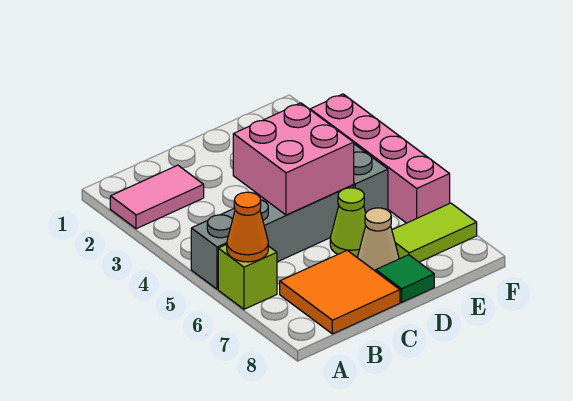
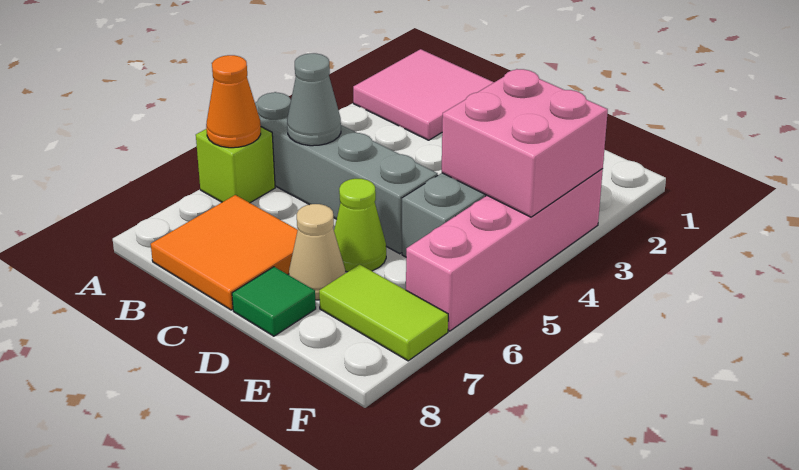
pink 1x2 tile [110,165,204,229] -> pink 2x2 tile [353,49,494,140]
none -> grey 1x1 cone [287,53,341,146]
pink 2x2 brick [233,103,354,215] -> pink 2x2 brick moved to [442,69,608,217]

